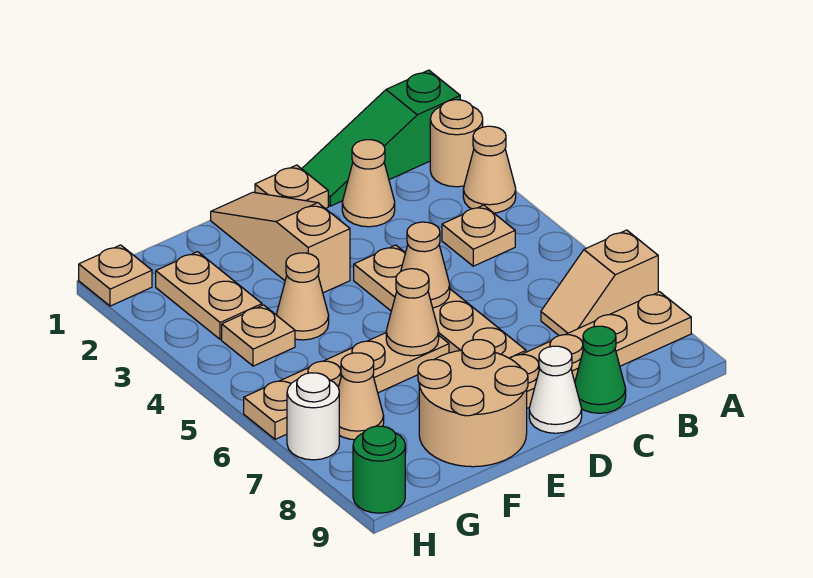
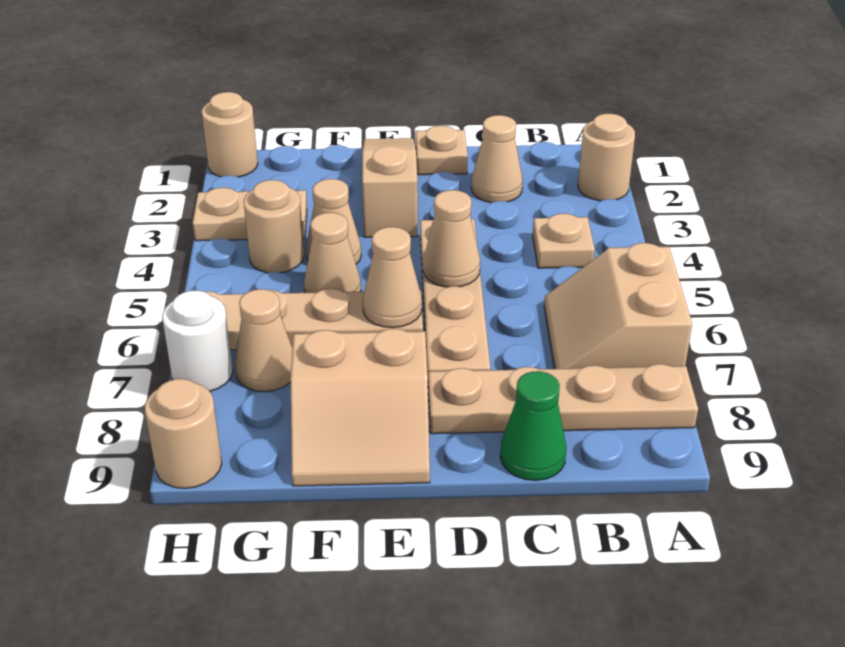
green 1x3 slope [302,70,460,206] -> none
tan 1x1 cone [463,126,516,213] -> tan 1x1 cone moved to [304,213,361,293]
tan 1x2 slope [541,230,658,336] -> tan 2x2 slope [544,243,692,369]
white 1x1 cone [529,346,582,433] -> none
tan 2x2 round brick [418,340,528,467] -> tan 2x2 slope [291,329,430,486]
tan 1x2 plate [156,252,262,339] -> tan 1x2 plate turned to [193,188,307,241]
tan 1x1 plate [222,305,295,366] -> tan 1x1 round brick [244,180,304,273]
tan 1x1 plate [79,245,152,306] -> tan 1x1 round brick [202,92,258,177]
green 1x1 round brick [353,426,405,513] -> tan 1x1 round brick [145,379,222,489]

